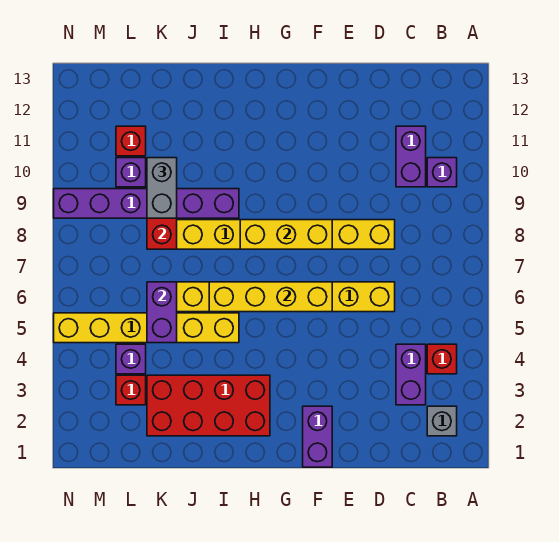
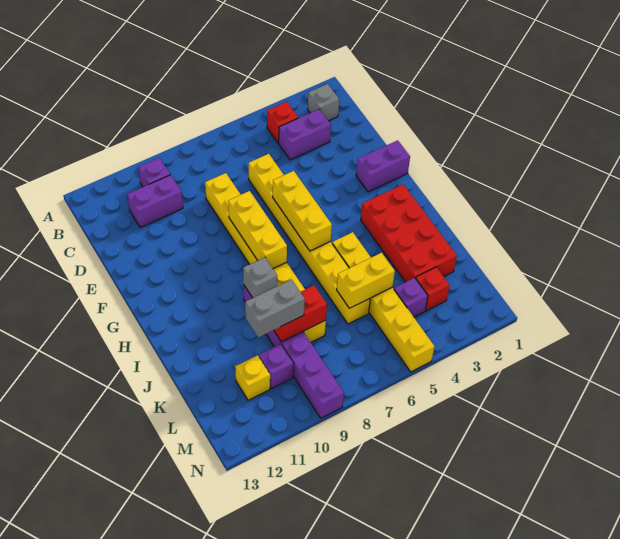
yellow 1x4 brick [209,282,332,312] -> yellow 1x3 brick [273,171,332,251]
none -> grey 1x1 brick [243,257,277,298]
purple 1x2 brick [147,282,177,343] -> yellow 1x2 brick [337,253,395,308]
red 1x1 brick [116,126,146,156] -> yellow 1x1 brick [235,355,270,400]

